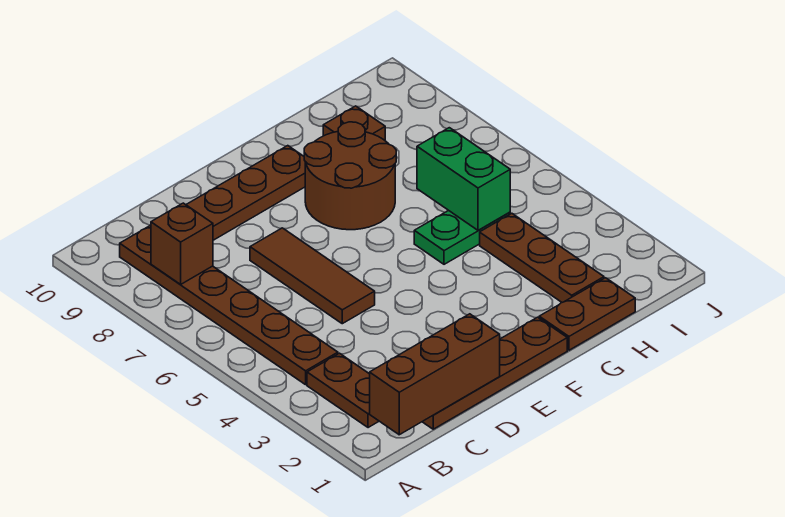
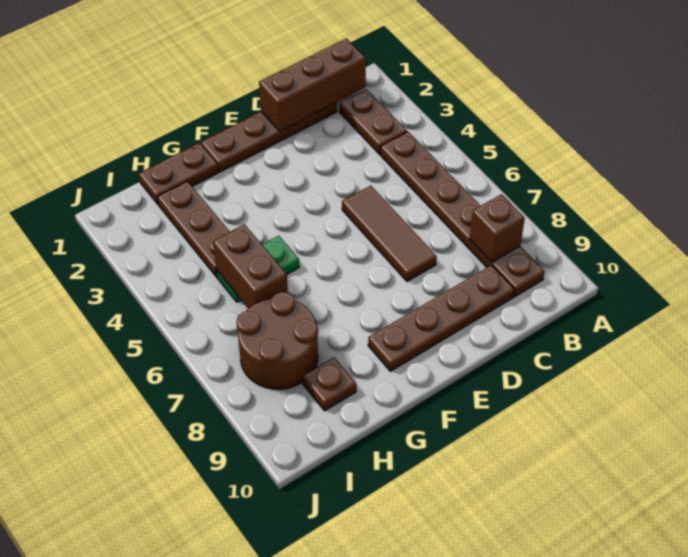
brown 2x2 round brick [304,122,396,230] -> brown 2x2 round brick moved to [237,292,318,389]
green 1x2 brick [417,128,510,230] -> brown 1x2 brick [213,224,288,309]

